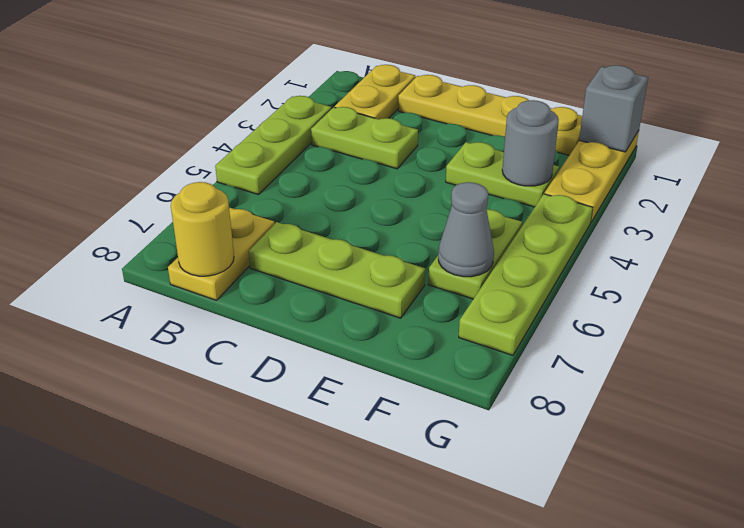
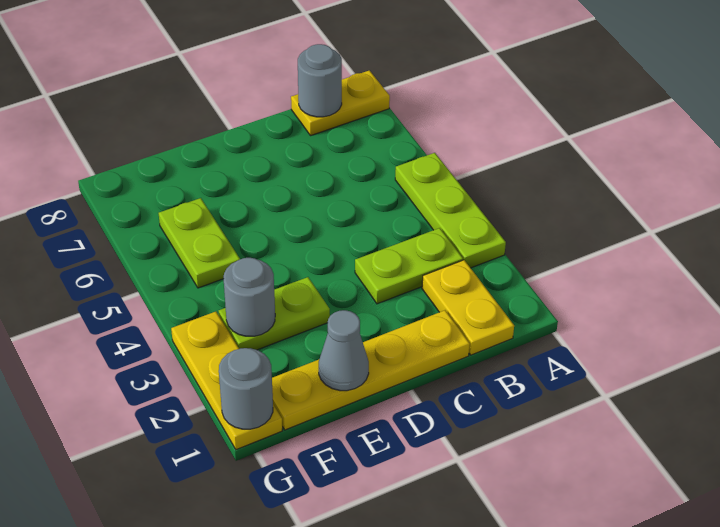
yellow 1x2 plate [168,208,274,300] -> yellow 1x2 plate turned to [291,70,390,136]
yellow 1x1 round brick [171,182,234,276] -> grey 1x1 round brick [298,44,342,117]
lime 1x3 plate [249,222,425,318] -> none
grey 1x1 cone [438,182,494,277] -> grey 1x1 cone moved to [319,310,369,391]
grey 1x1 brick [579,65,648,152] -> grey 1x1 round brick [219,348,273,429]
lime 1x4 plate [459,194,593,355] -> none

